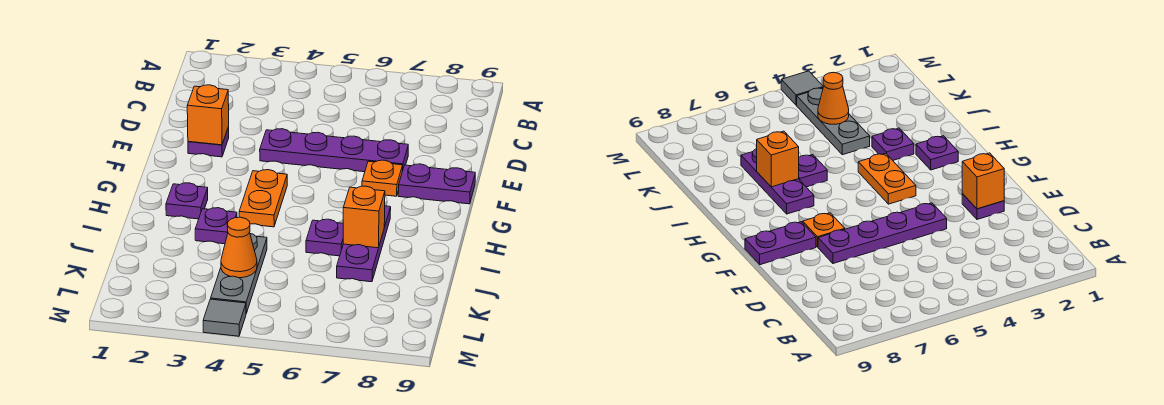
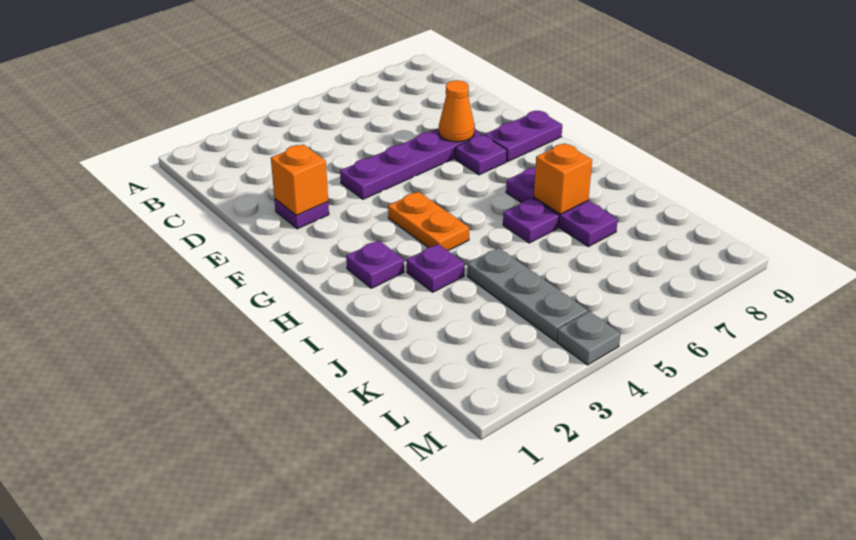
orange 1x1 plate [362,160,403,196] -> purple 1x1 plate [455,135,507,175]
orange 1x1 cone [221,217,257,278] -> orange 1x1 cone moved to [439,80,475,142]
grey 1x1 tile [203,299,246,336] -> grey 1x1 plate [557,311,621,365]

